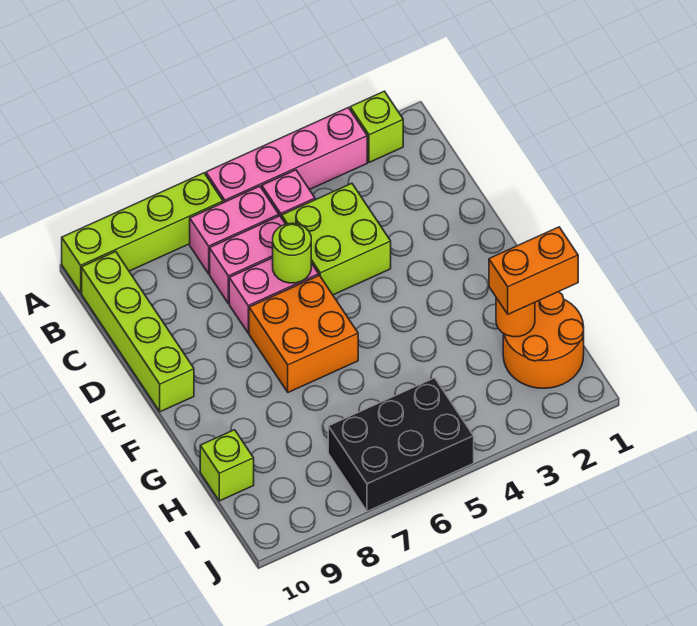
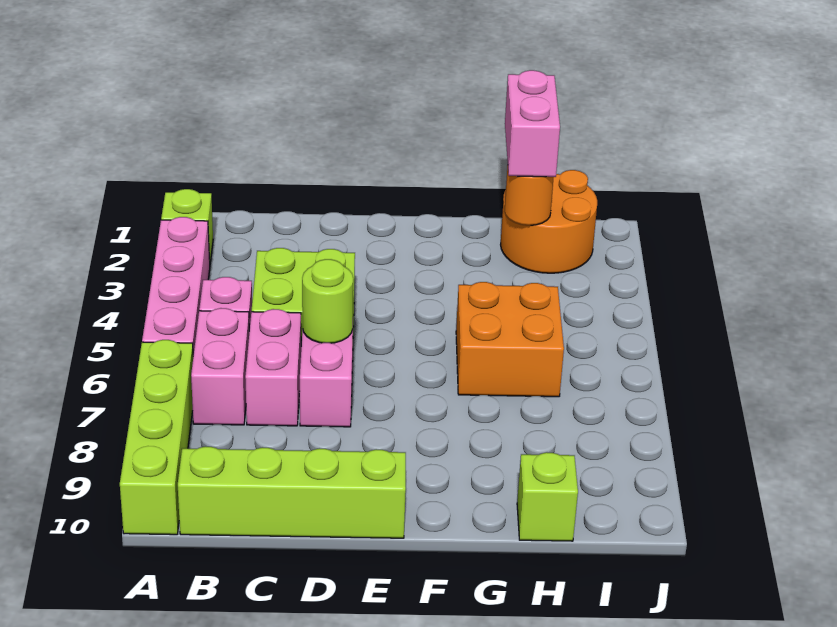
orange 2x2 brick [249,275,358,392] -> orange 2x2 brick moved to [456,282,564,397]
orange 1x2 brick [489,227,578,314] -> pink 1x2 brick [505,70,560,177]
black 2x3 brick [328,378,474,511] -> none

